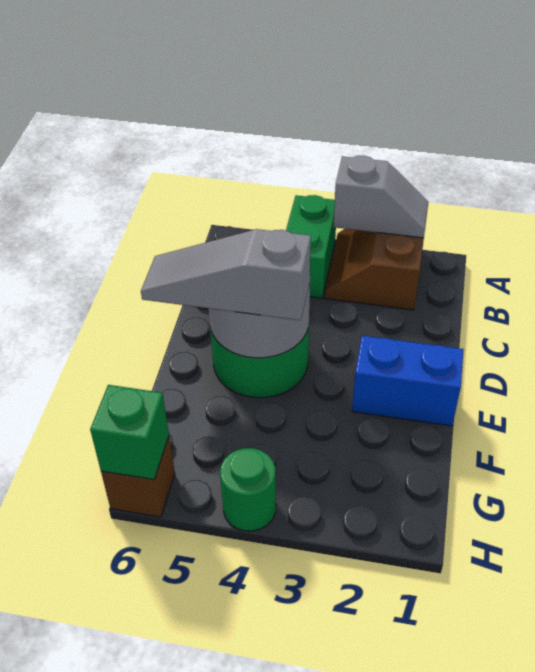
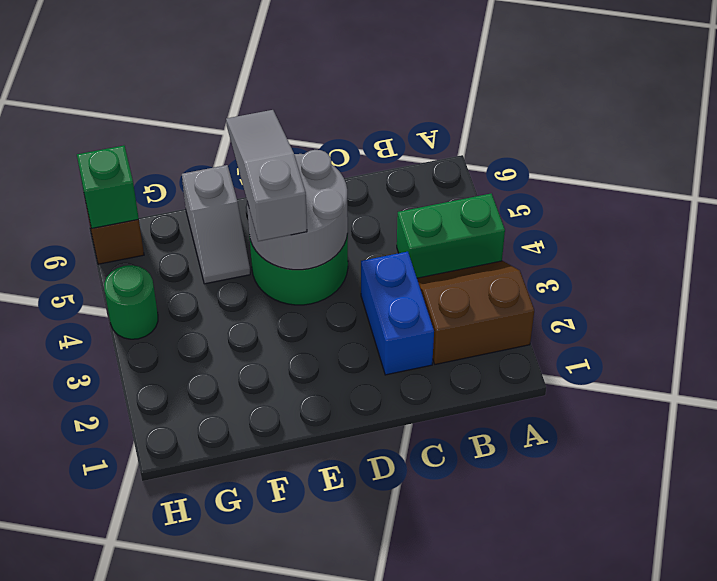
grey 1x2 slope [333,155,428,238] -> grey 1x2 slope moved to [182,165,250,284]
blue 1x2 brick [352,336,464,426] -> blue 1x2 brick moved to [361,252,434,375]

